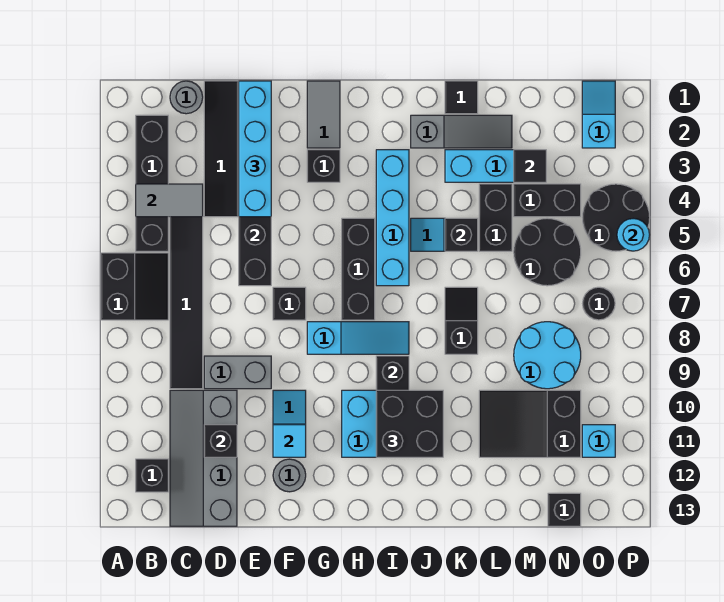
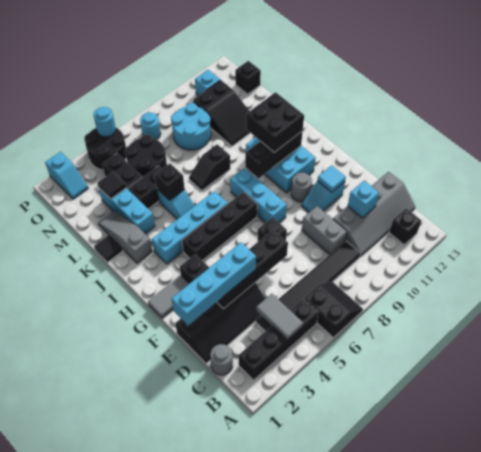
black 2x2 slope [101,253,168,320] -> black 2x2 slope turned to [304,281,363,337]
black 1x1 brick [204,425,237,457] -> cyan 1x1 brick [348,181,379,218]
grey 1x1 round brick [273,459,306,492] -> grey 1x1 round brick moved to [291,173,312,202]
cyan 1x3 slope [307,322,409,354] -> cyan 1x3 brick [230,168,287,223]
black 1x3 brick [342,218,375,320] -> black 1x4 brick [182,192,257,261]
cyan 1x2 slope [582,81,615,148] -> cyan 1x2 slope turned to [45,152,88,199]
black 1x1 round brick [583,287,615,320] -> cyan 1x1 round brick [140,113,161,140]

